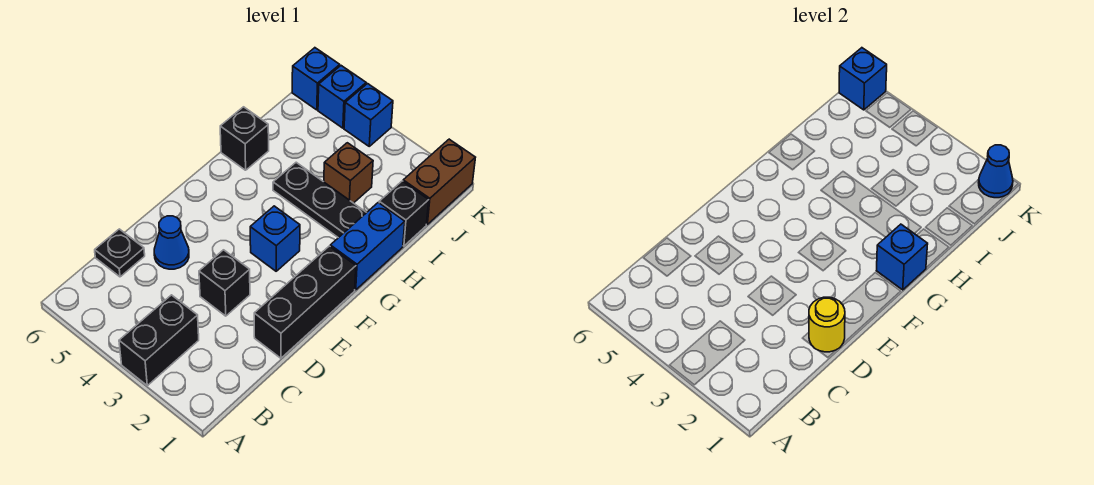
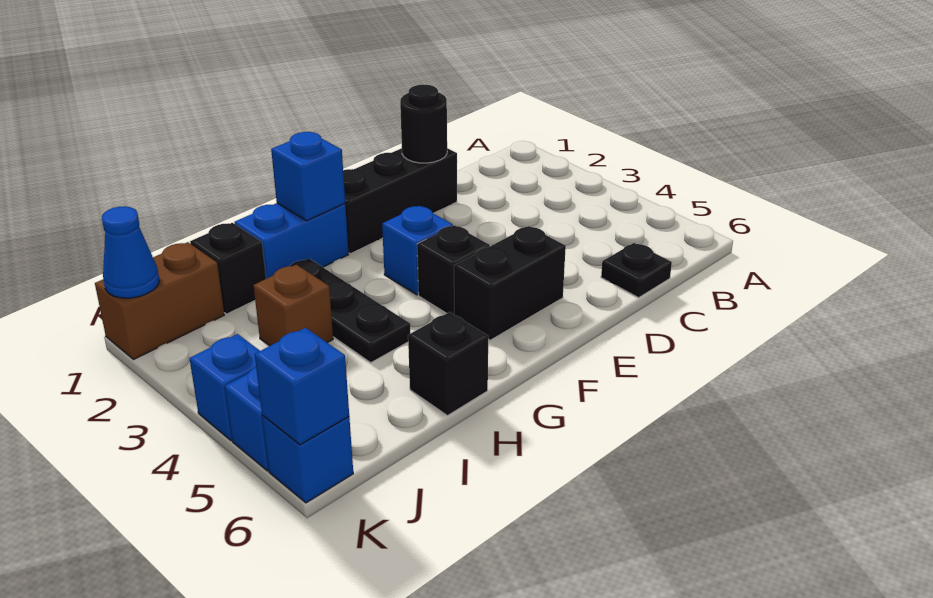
black 1x2 brick [119,295,199,386] -> black 1x2 brick moved to [454,226,566,340]
yellow 1x1 round brick [809,297,845,352] -> black 1x1 round brick [400,85,447,163]
black 1x1 brick [199,250,250,316] -> black 1x1 brick moved to [417,225,490,314]
blue 1x1 cone [154,216,189,269] -> none

